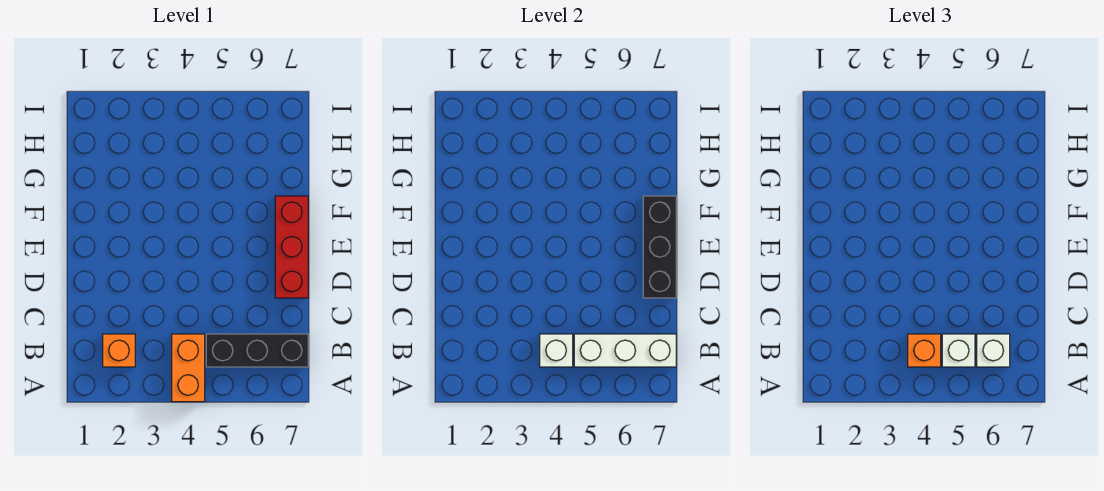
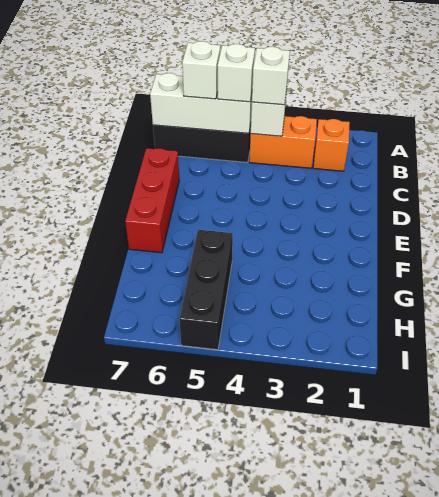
orange 1x2 brick [172,334,205,402] -> orange 1x2 brick turned to [249,116,317,168]
orange 1x1 brick [908,334,941,367] -> white 1x1 brick [252,47,290,105]
black 1x3 brick [643,196,676,298] -> black 1x3 brick moved to [180,230,233,350]

